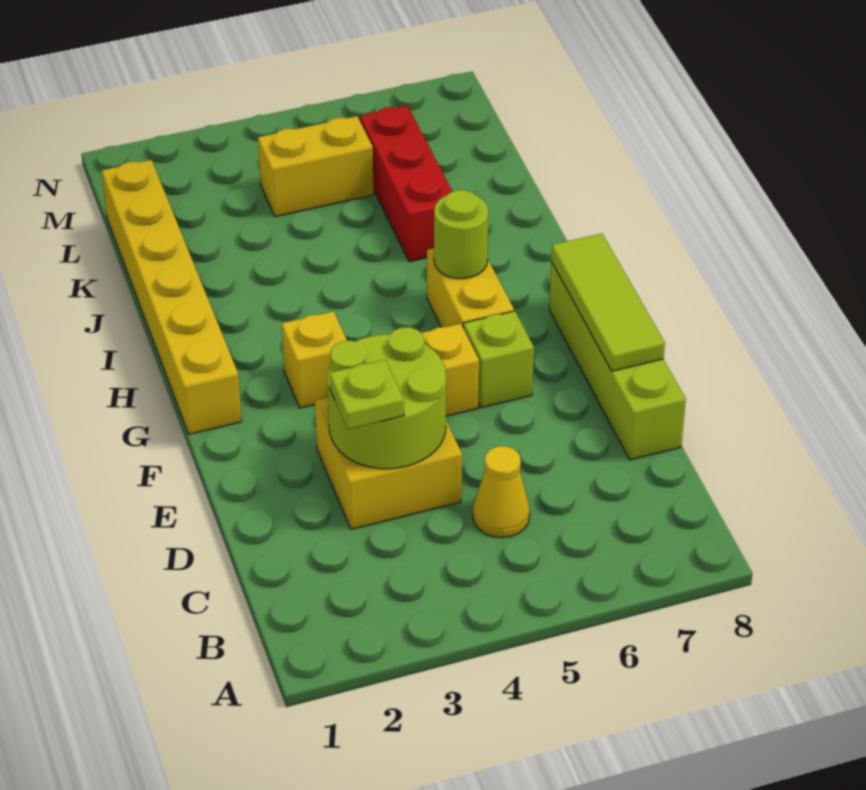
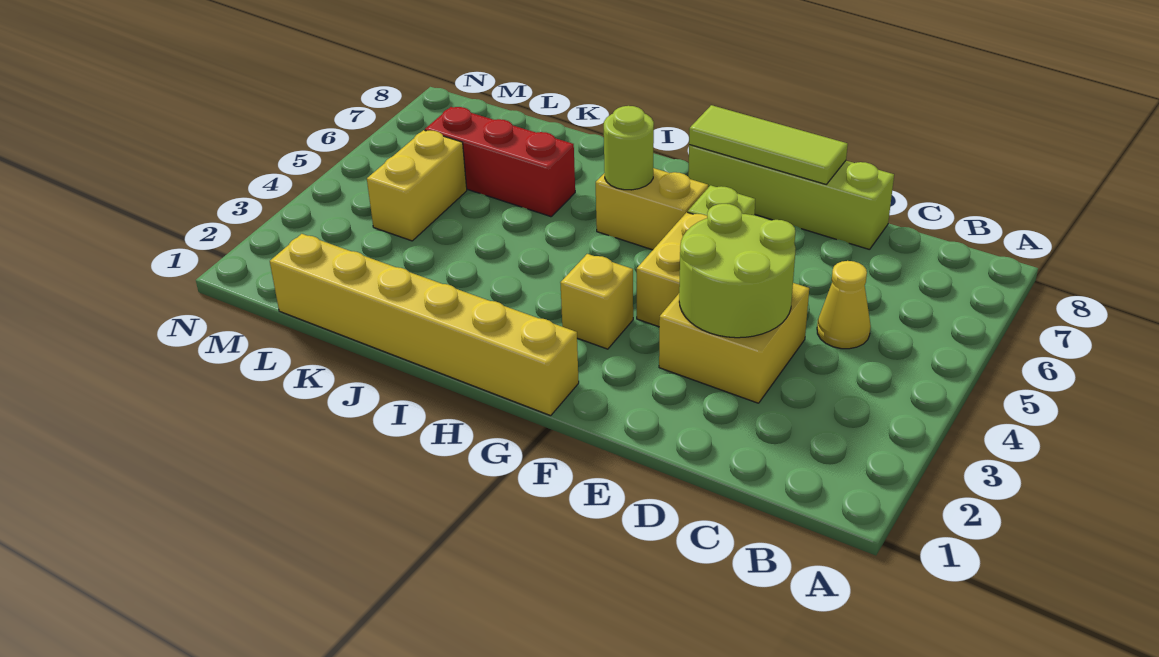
lime 1x1 plate [330,360,404,429] -> none

